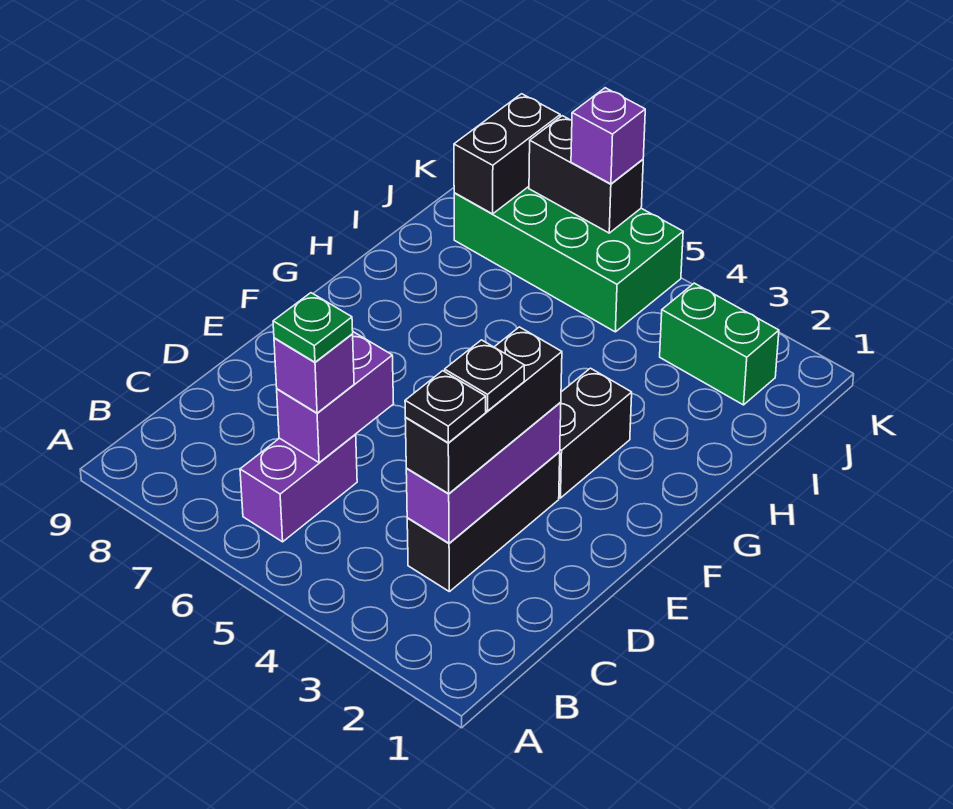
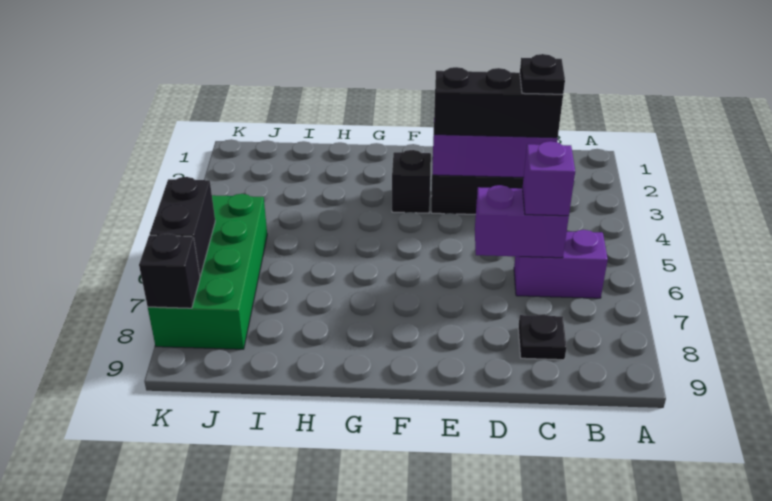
green 1x1 plate [273,293,353,362] -> none
black 1x1 plate [445,340,524,411] -> black 1x1 plate moved to [518,314,567,360]
black 1x2 brick [559,368,632,498] -> black 1x1 brick [392,150,431,213]
green 1x2 brick [660,283,779,405] -> none
black 1x2 brick [454,94,560,214] -> black 1x1 brick [139,234,200,308]
purple 1x1 brick [571,88,645,184] -> none

